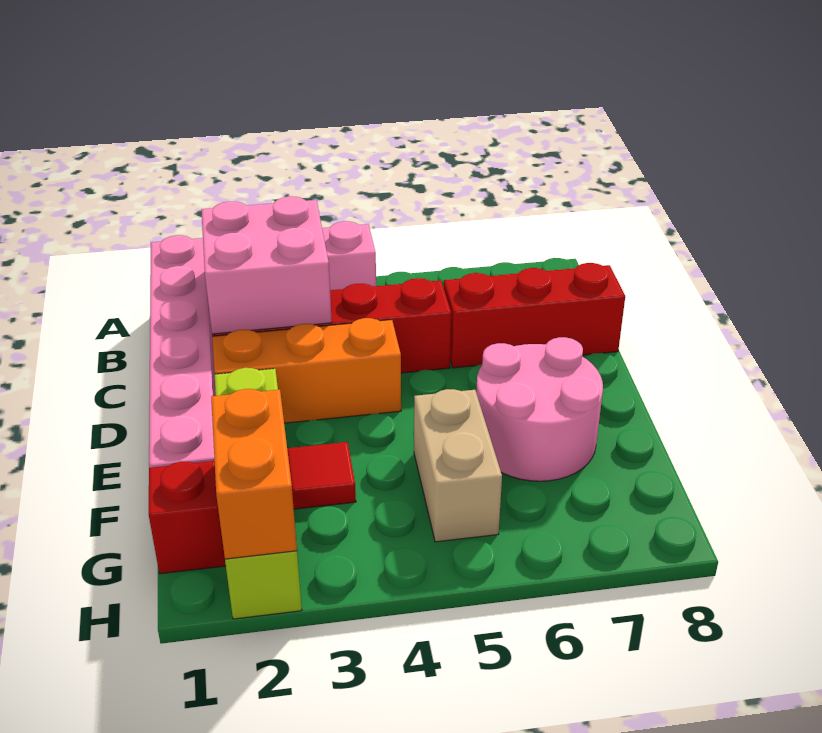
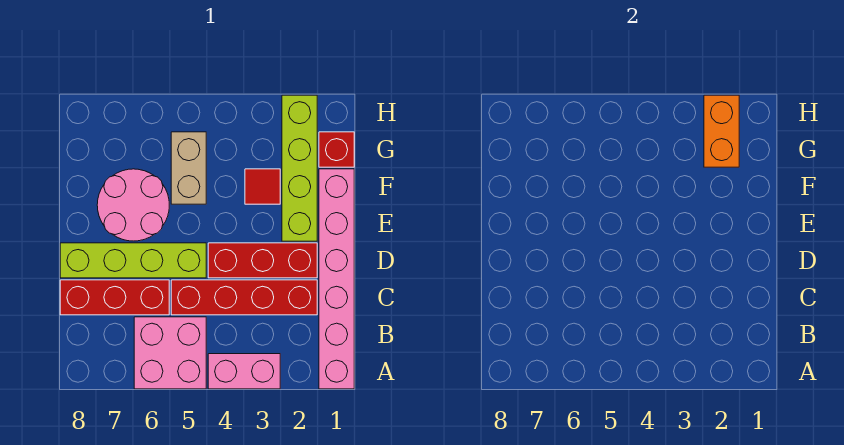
pink 2x2 brick [201,196,332,334] -> pink 2x2 brick moved to [134,317,206,389]
orange 1x3 brick [212,318,401,423] -> red 1x3 brick [208,243,317,278]
none -> lime 1x4 brick [60,243,206,278]

